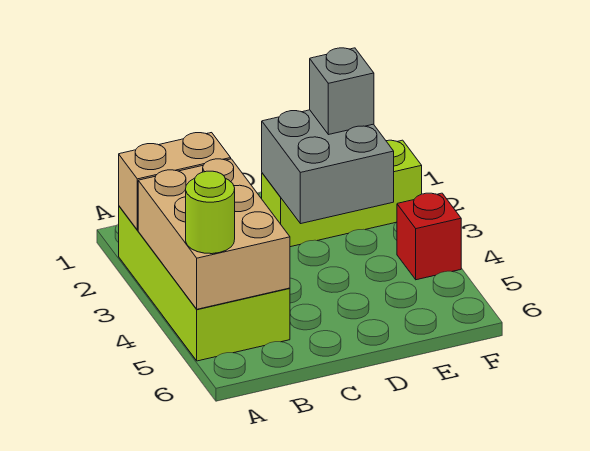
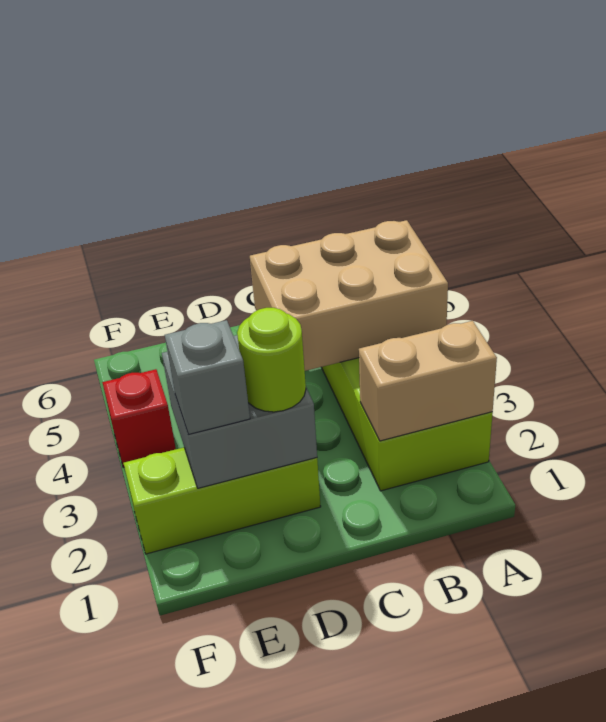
tan 2x3 brick [138,159,290,309] -> tan 2x3 brick turned to [250,220,448,371]
lime 1x1 round brick [186,171,235,254] -> lime 1x1 round brick moved to [237,308,306,412]

